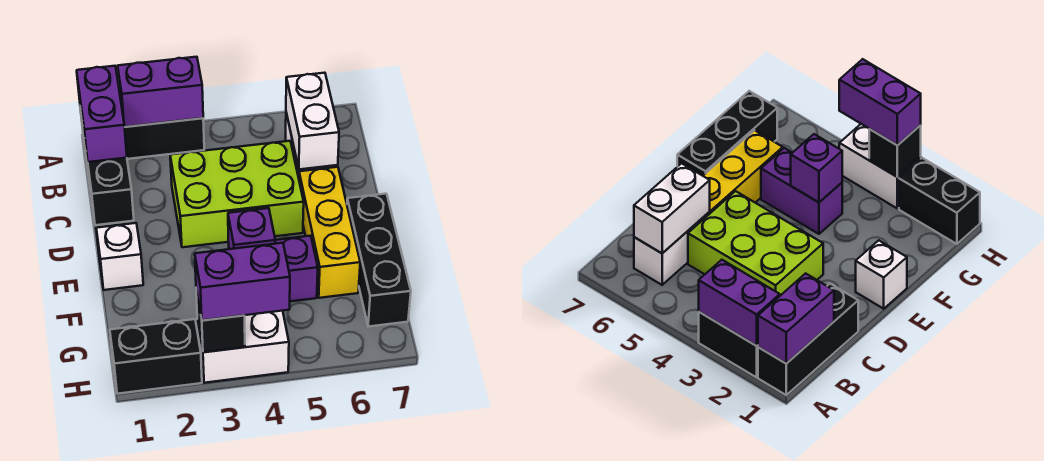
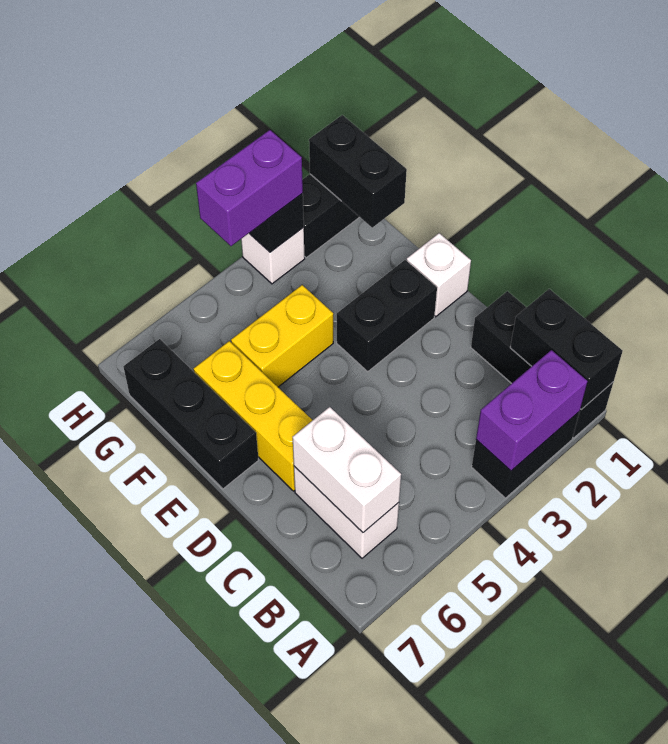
purple 1x2 brick [77,66,127,162] -> black 1x2 brick [510,289,623,410]
lime 2x3 brick [170,141,304,247] -> none
none -> black 1x2 brick [337,260,437,372]
purple 1x2 brick [275,236,318,301] -> yellow 1x2 brick [231,285,333,387]
purple 1x1 brick [228,208,275,249] -> none
none -> black 1x2 brick [309,115,407,228]
white 1x2 brick [197,311,289,383] -> white 1x1 brick [241,228,305,284]

